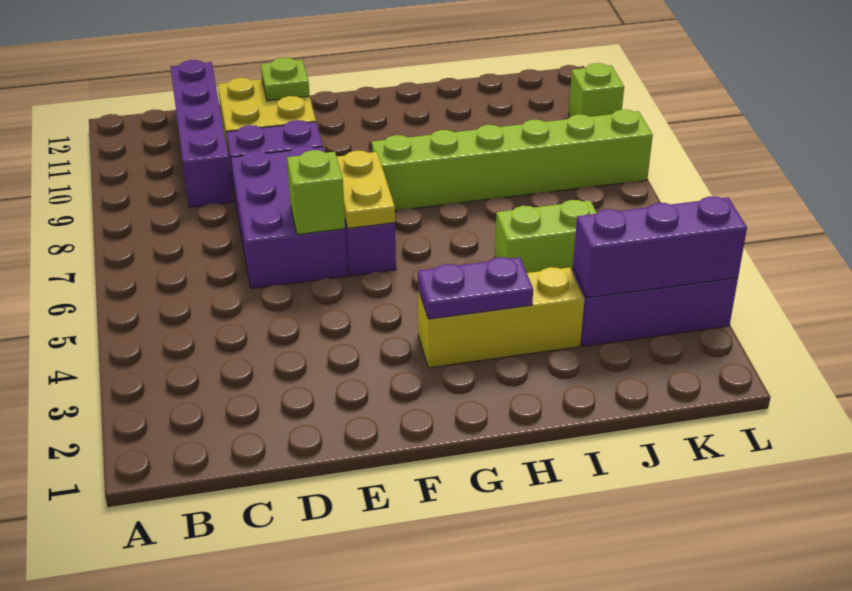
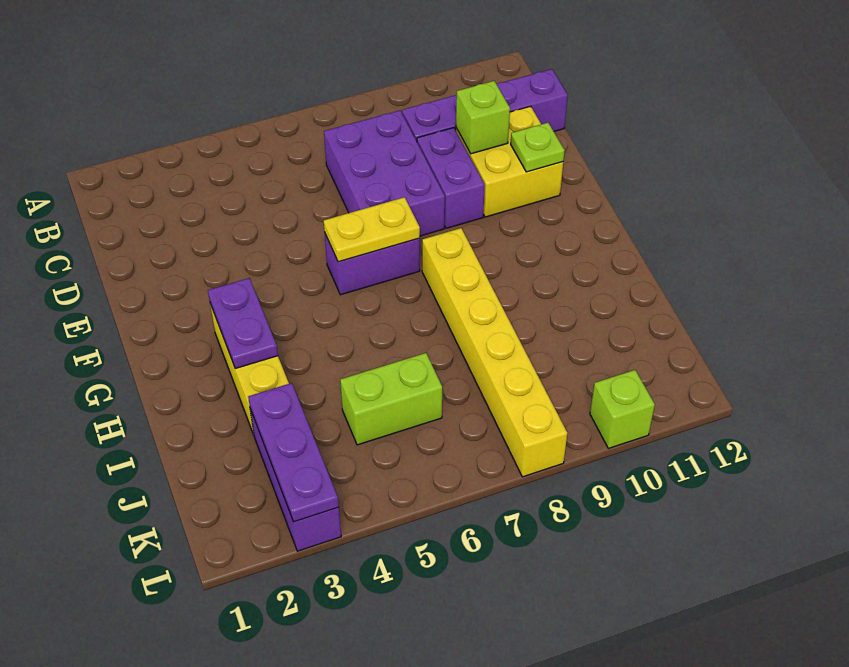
purple 2x3 brick [231,146,347,289] -> purple 2x3 brick turned to [324,110,445,236]
lime 1x1 brick [287,150,345,235] -> lime 1x1 brick moved to [456,81,510,154]
lime 1x6 brick [372,110,653,211] -> yellow 1x6 brick [422,228,567,477]
lime 1x2 brick [495,200,597,273] -> lime 1x2 brick turned to [340,353,442,445]
purple 1x3 brick [573,196,747,298] -> purple 1x3 plate [248,383,339,522]

